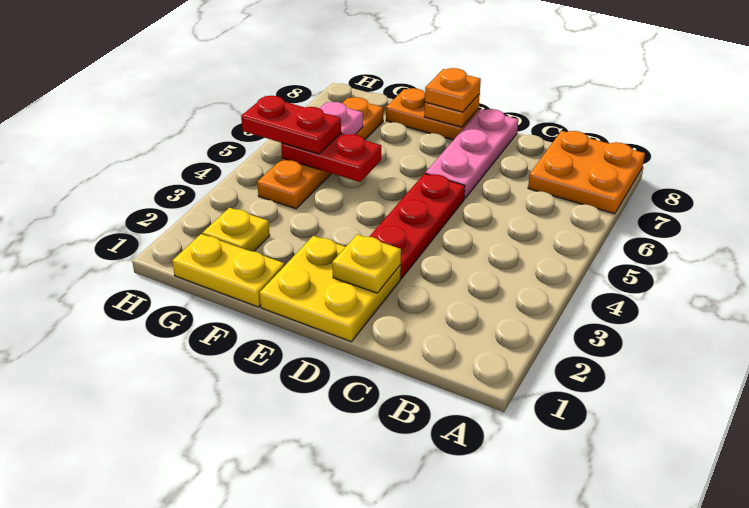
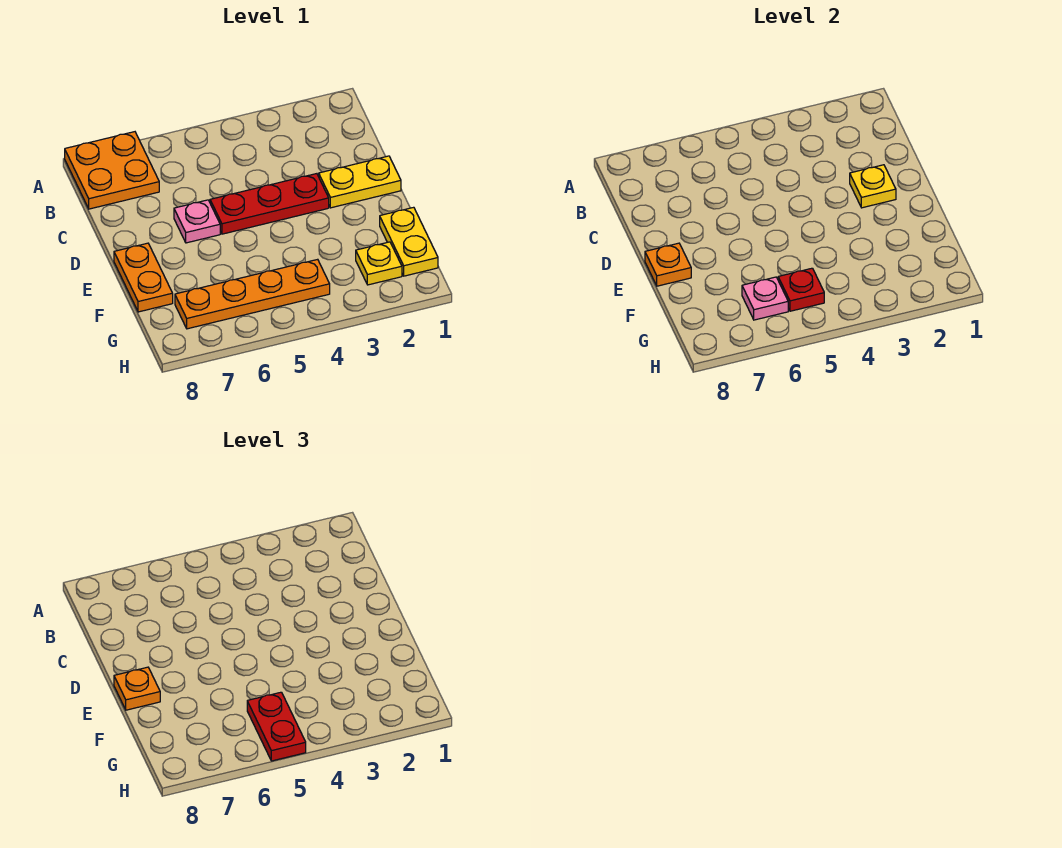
yellow 2x2 plate [260,236,401,342] -> yellow 1x2 plate [319,156,401,208]
pink 1x3 plate [425,109,518,199] -> pink 1x1 plate [174,200,220,243]
red 1x2 plate [281,133,381,182] -> red 1x1 plate [778,268,824,311]

